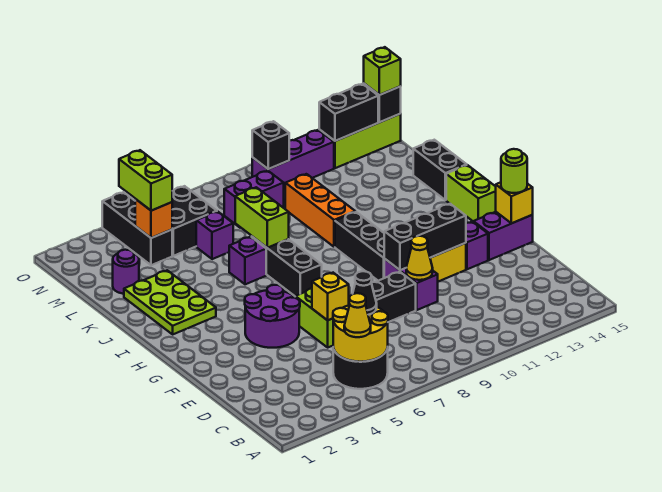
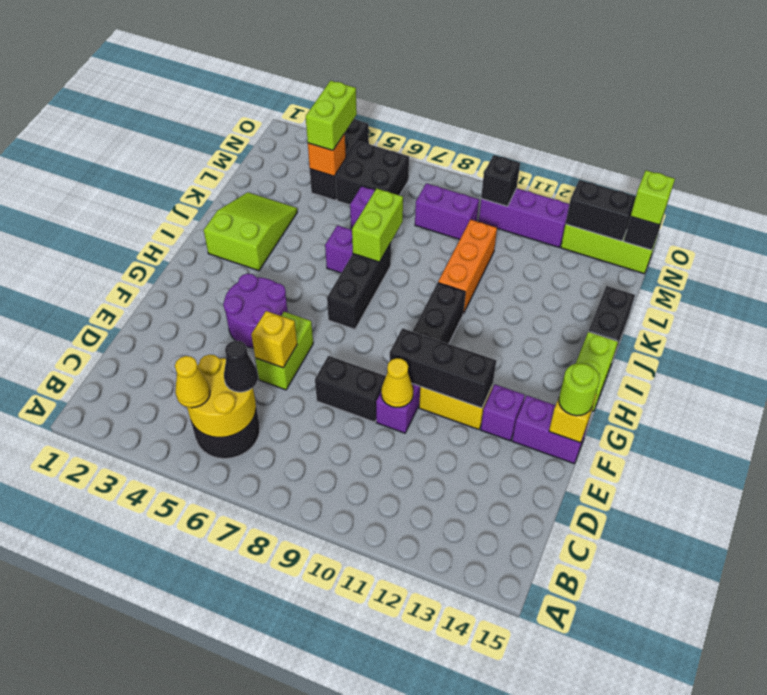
lime 2x3 plate [124,270,216,334] -> lime 2x3 slope [204,192,297,271]
purple 1x1 round brick [113,250,139,294] -> none

